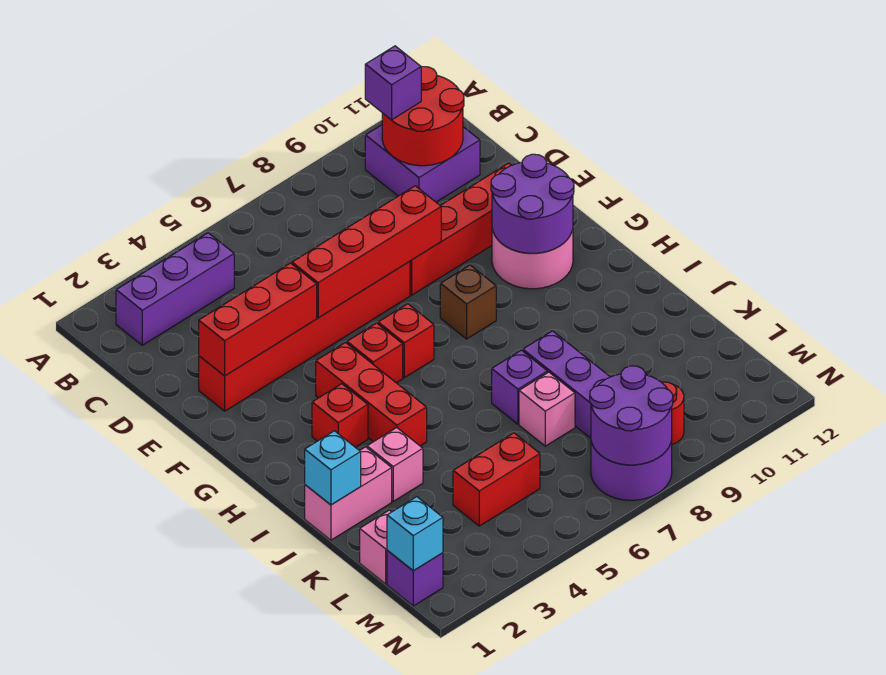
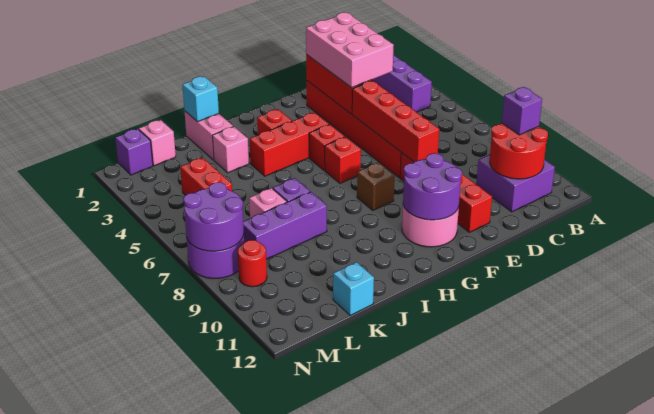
none -> pink 2x3 brick [306,12,394,88]
cyan 1x1 brick [387,497,443,571] -> cyan 1x1 brick moved to [333,262,374,315]

